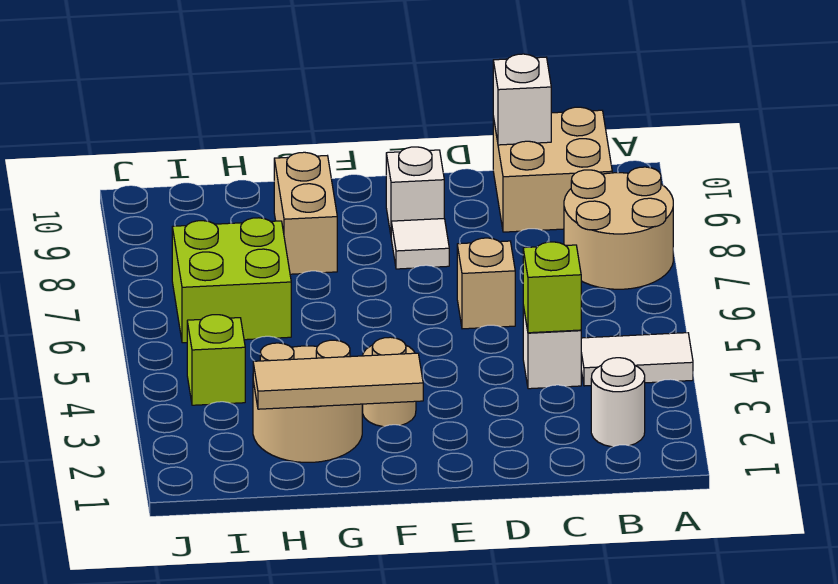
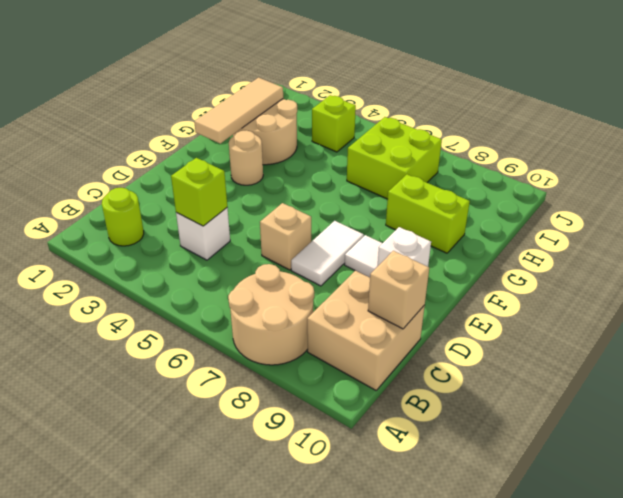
white 1x2 tile [581,333,693,386] -> white 1x2 tile moved to [291,221,364,286]
white 1x1 round brick [591,358,645,447] -> lime 1x1 round brick [102,188,144,246]
white 1x1 brick [493,54,551,145] -> tan 1x1 brick [368,251,429,329]
tan 1x2 brick [274,152,337,274] -> lime 1x2 brick [386,174,470,253]

